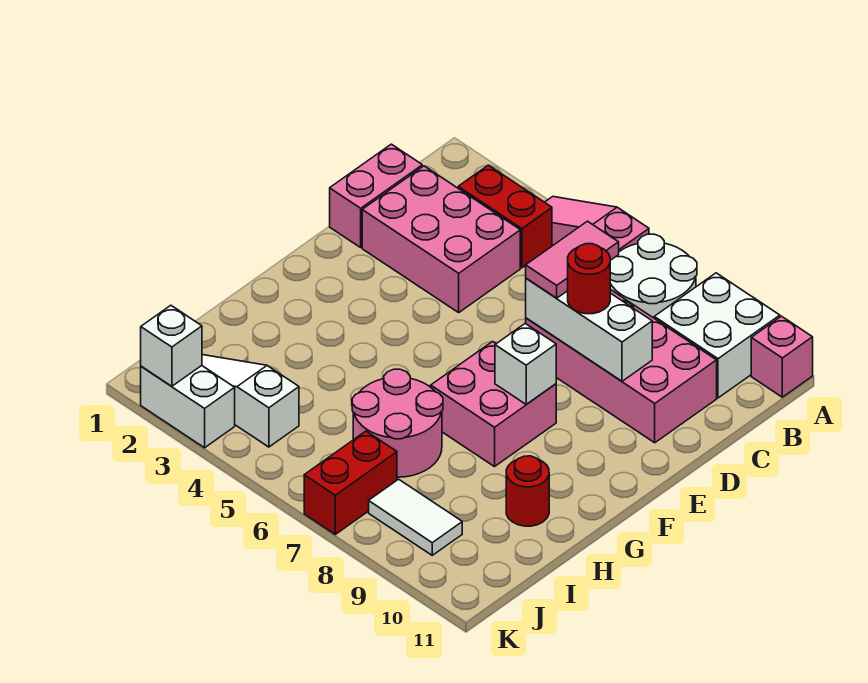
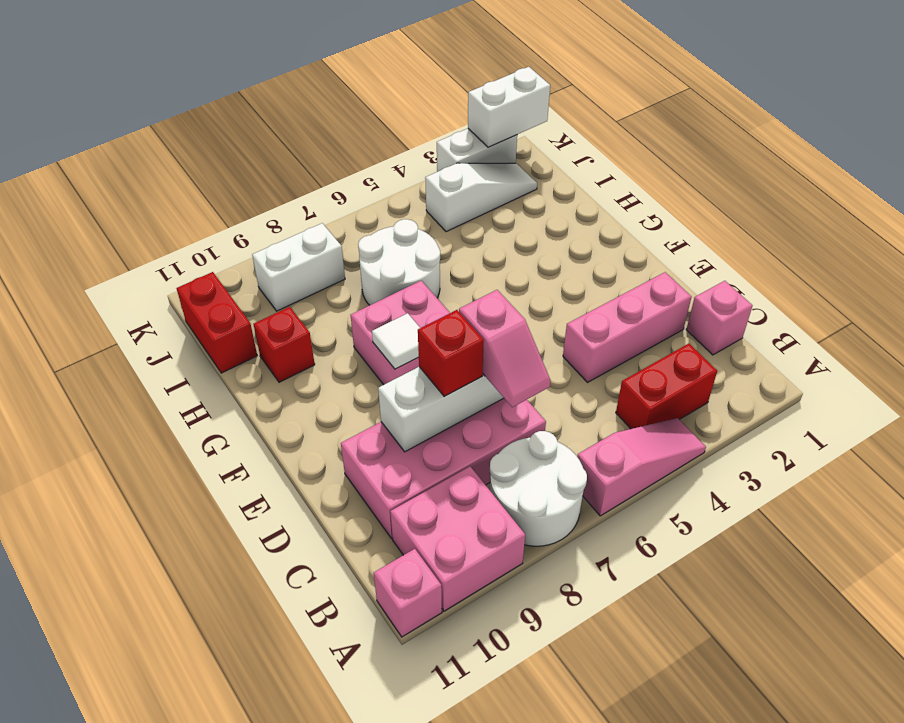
white 2x2 brick [654,273,780,398] -> pink 2x2 brick [390,467,525,611]
pink 1x2 brick [330,144,422,247] -> pink 1x1 brick [686,281,752,355]
pink 2x3 brick [362,166,520,312] -> pink 1x3 brick [563,272,692,382]
pink 1x2 tile [526,221,619,298] -> pink 1x2 slope [459,290,551,407]
red 1x1 round brick [568,244,610,314] -> red 1x1 brick [418,310,484,397]
white 1x1 brick [495,323,556,404] -> white 1x1 tile [372,313,420,369]
pink 2x2 round brick [352,369,443,477] -> white 2x2 round brick [358,219,440,305]
red 1x1 round brick [506,456,549,526] -> red 1x1 brick [253,307,315,382]
red 1x2 brick [304,431,397,534] -> red 1x2 brick moved to [177,272,257,373]
white 1x2 tile [369,479,462,555] -> white 1x2 brick [252,223,345,311]
white 1x1 brick [141,305,202,386] -> white 1x2 brick [468,67,550,147]

